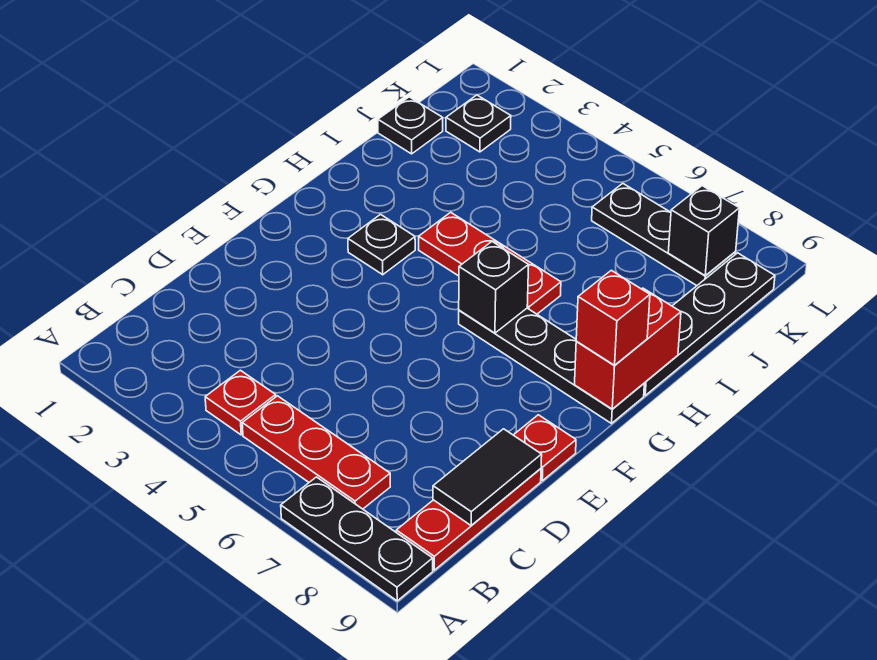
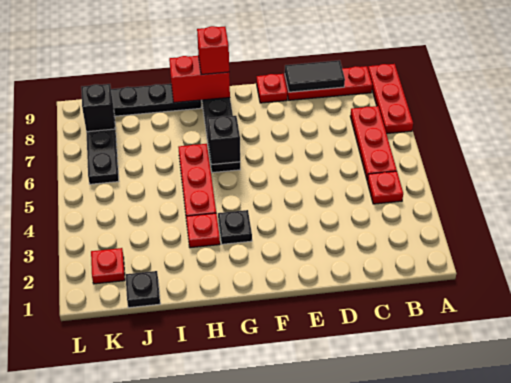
black 1x3 plate [281,477,433,601] -> red 1x3 plate [368,64,413,134]
none -> red 1x1 plate [186,213,220,248]
black 1x1 plate [446,95,511,152] -> red 1x1 plate [91,248,125,284]

